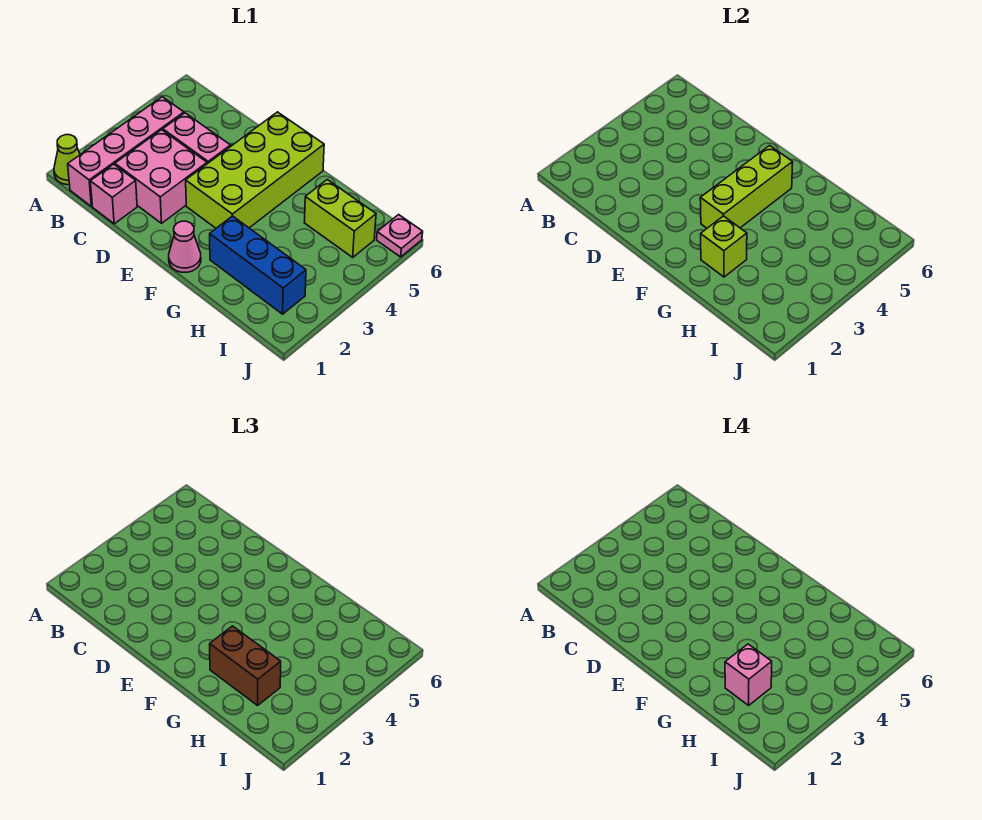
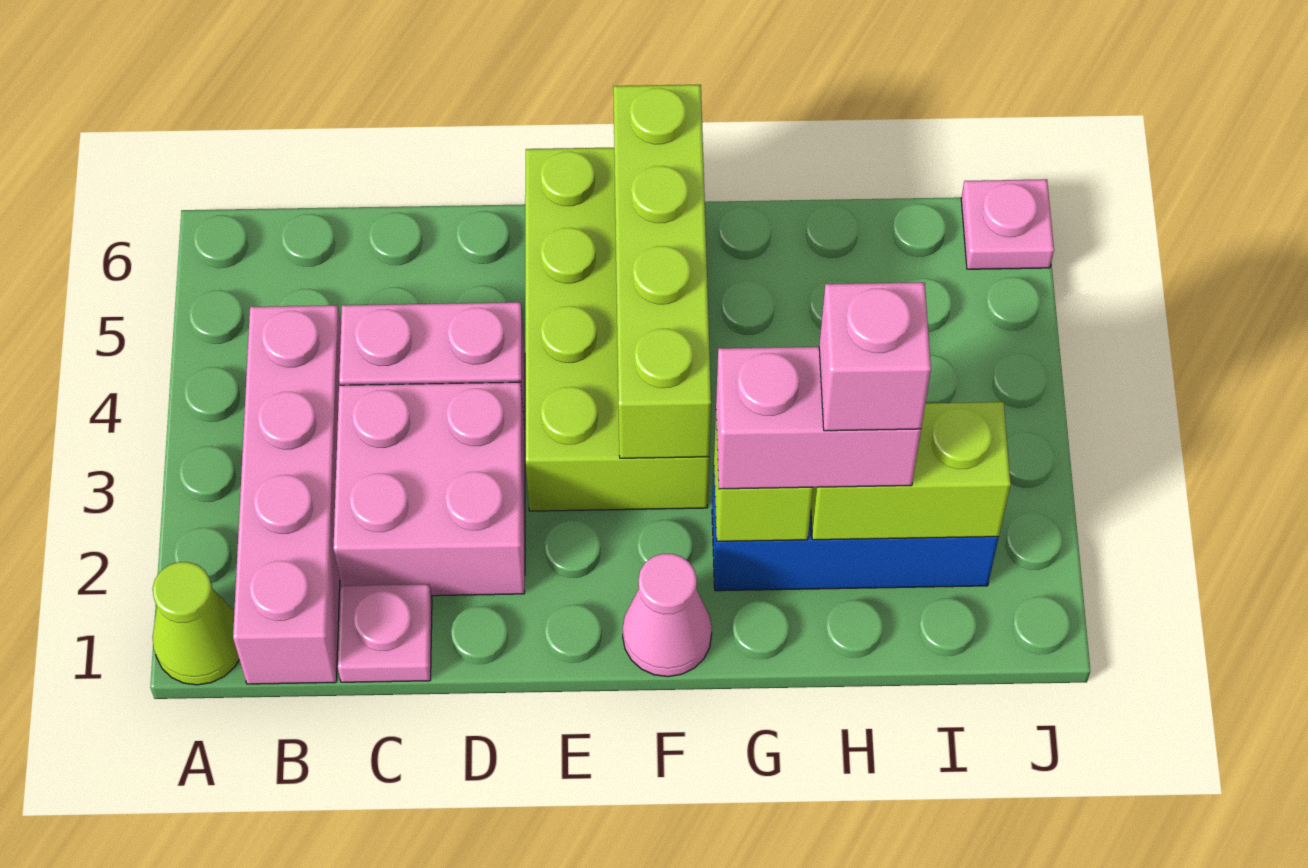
pink 1x1 brick [90,164,137,224] -> pink 1x1 plate [338,584,432,682]
lime 1x3 brick [700,146,793,228] -> lime 1x4 brick [613,85,711,458]
brown 1x2 brick [210,626,281,705] -> pink 1x2 brick [716,347,921,489]
lime 1x2 brick [304,180,376,257] -> lime 1x2 brick moved to [811,402,1011,540]

